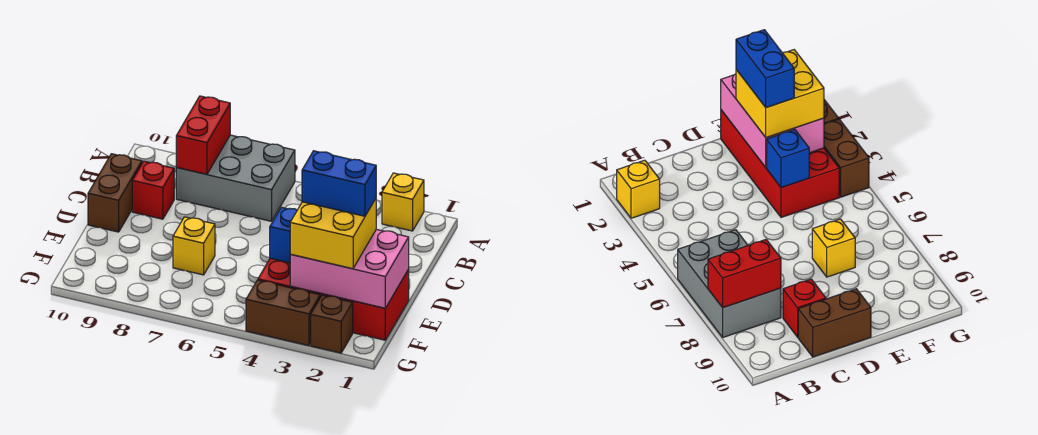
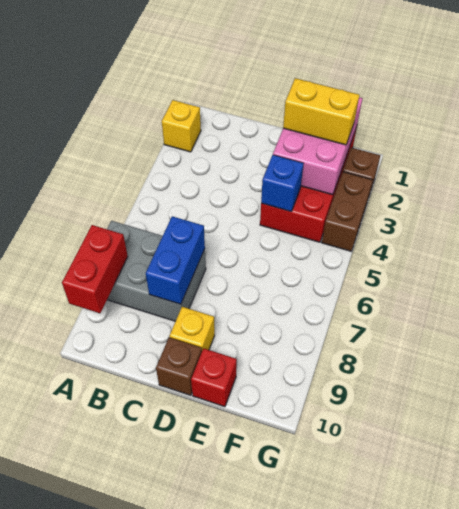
grey 2x3 brick [176,135,295,221] -> grey 2x3 brick turned to [107,221,206,321]
red 1x2 brick [176,96,230,174] -> red 1x2 brick turned to [62,225,128,313]
red 1x1 brick [132,161,174,219] -> red 1x1 brick moved to [191,348,237,407]
brown 1x2 brick [88,154,142,232] -> brown 1x1 brick [156,337,202,395]
yellow 2x2 brick [290,199,376,269] -> yellow 1x2 brick [283,78,359,145]
blue 1x2 brick [302,151,376,216] -> blue 1x2 brick moved to [146,216,205,304]
yellow 1x1 brick [173,217,215,275] -> yellow 1x1 brick moved to [169,307,215,350]

